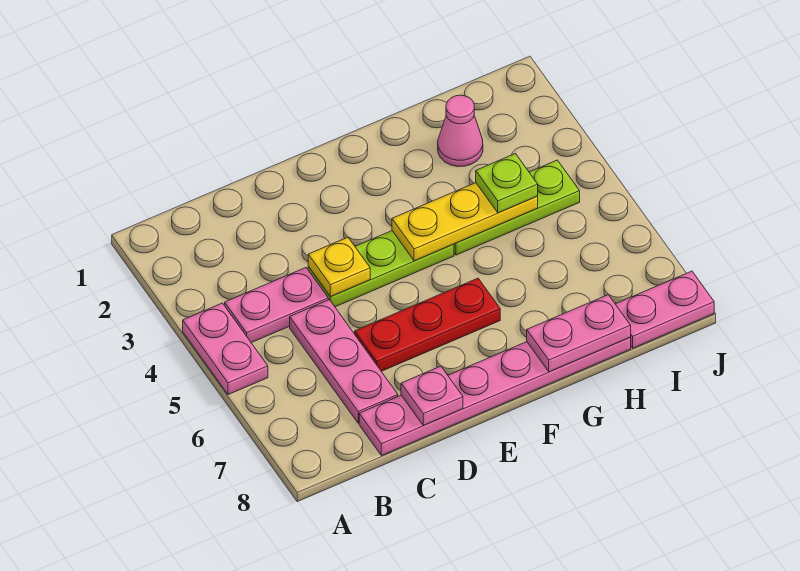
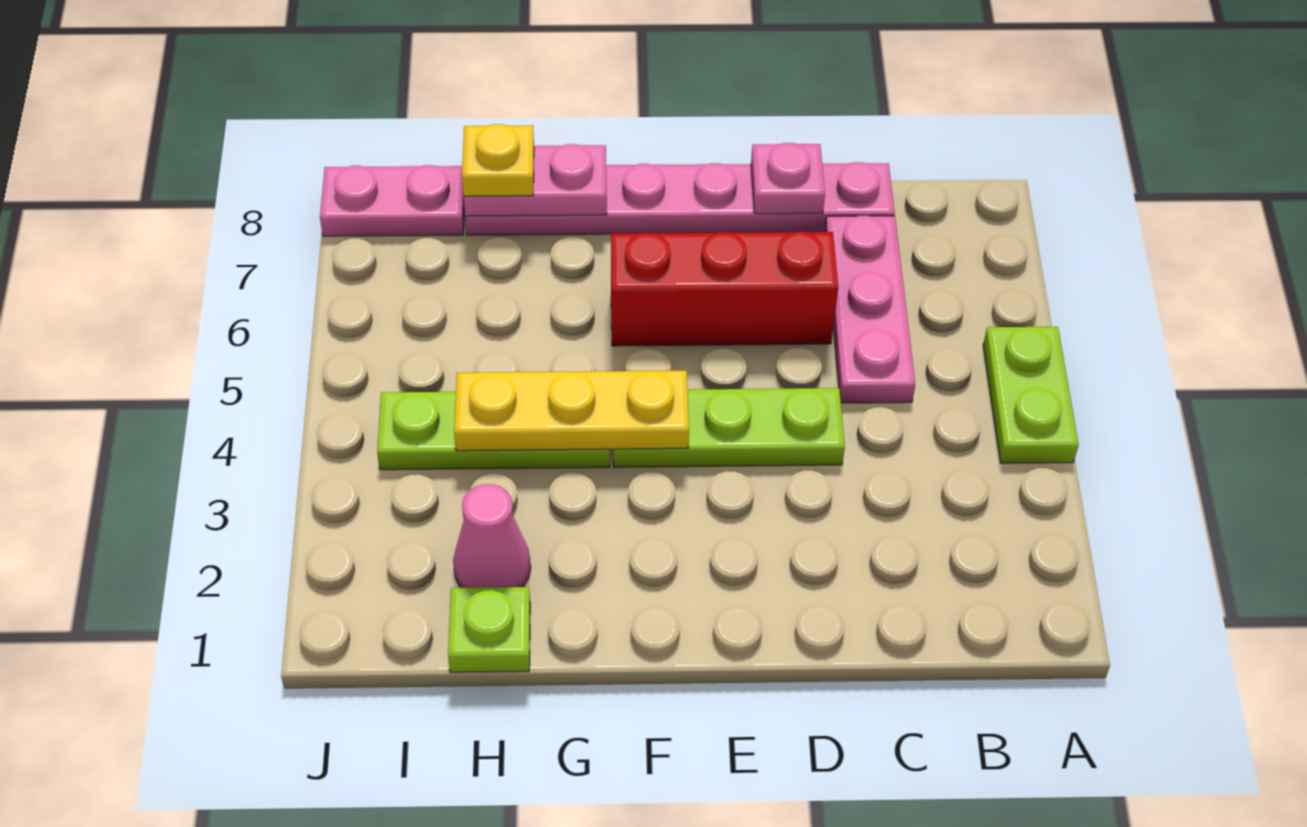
pink 1x2 plate [183,303,268,395] -> lime 1x2 plate [983,327,1079,463]
pink 1x2 plate [225,268,328,343] -> none
yellow 1x1 plate [308,237,370,297] -> yellow 1x1 plate moved to [462,124,534,196]
red 1x3 plate [355,278,500,371] -> red 1x3 brick [611,232,838,346]
lime 1x1 plate [476,154,538,213] -> lime 1x1 plate moved to [448,587,530,672]

